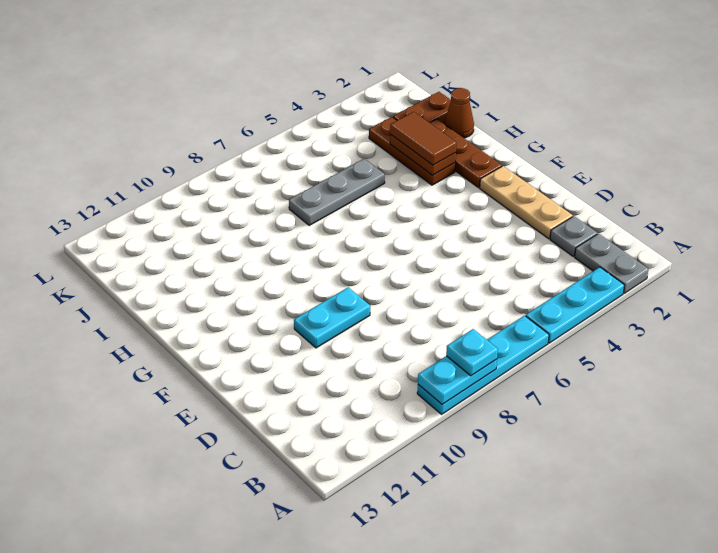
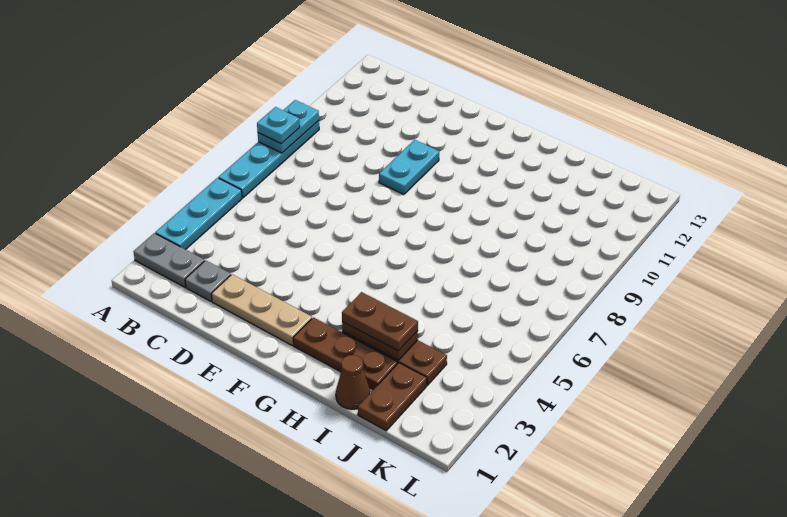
brown 1x2 tile [390,112,457,165] -> brown 1x2 plate [342,292,418,351]
grey 1x3 plate [289,159,385,225] -> none

